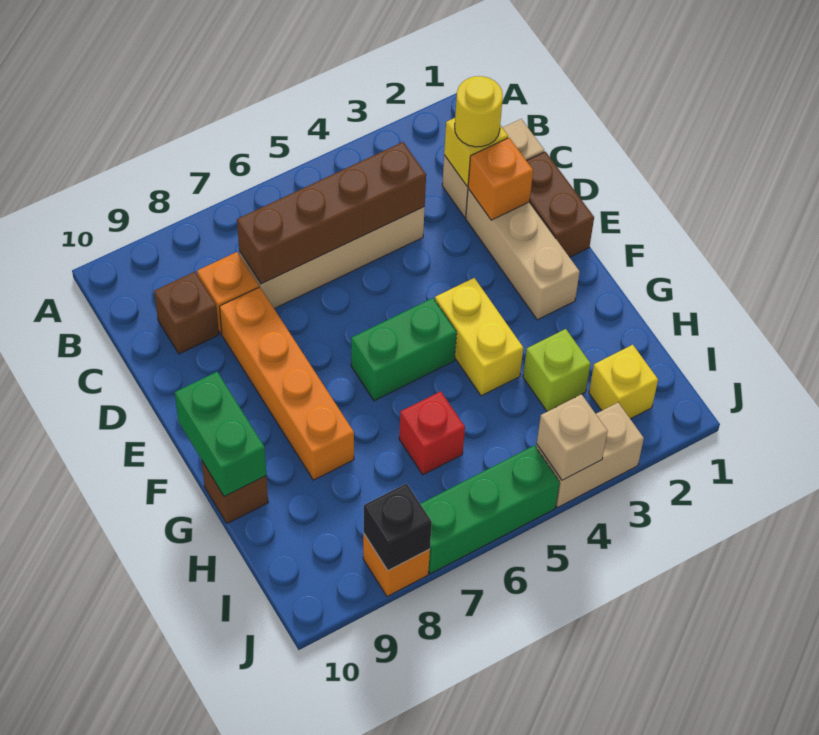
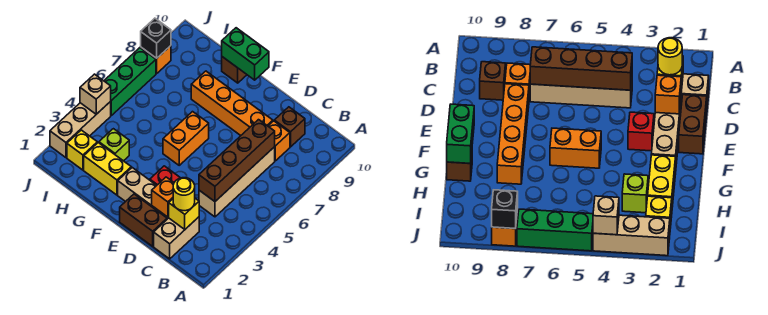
yellow 1x2 brick [435,278,523,396] -> yellow 1x2 brick moved to [84,143,131,195]
green 1x2 brick [351,298,457,401] -> orange 1x2 brick [163,112,209,165]
red 1x1 brick [399,391,465,475] -> red 1x1 brick moved to [150,166,180,185]
tan 1x2 brick [536,402,644,508] -> tan 1x3 brick [50,101,111,158]

